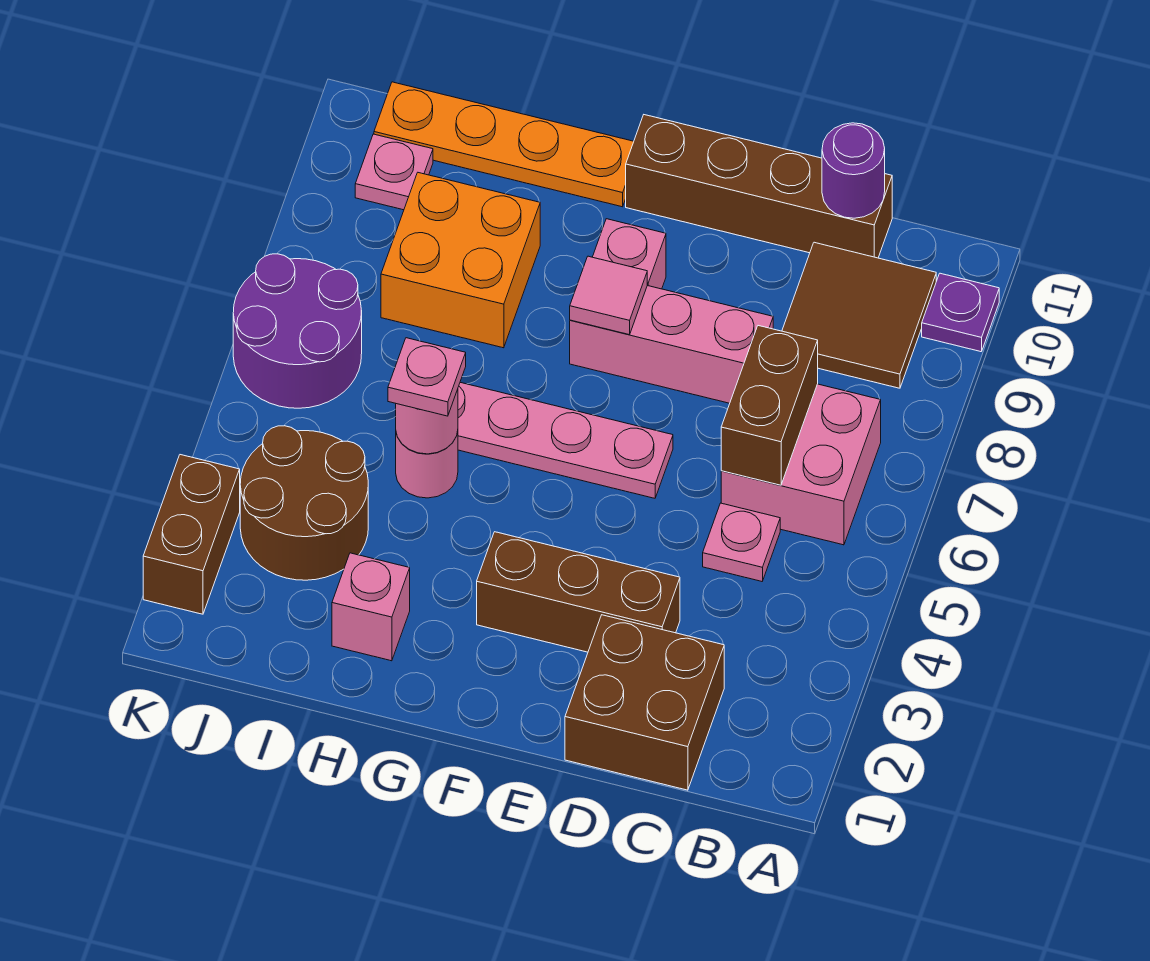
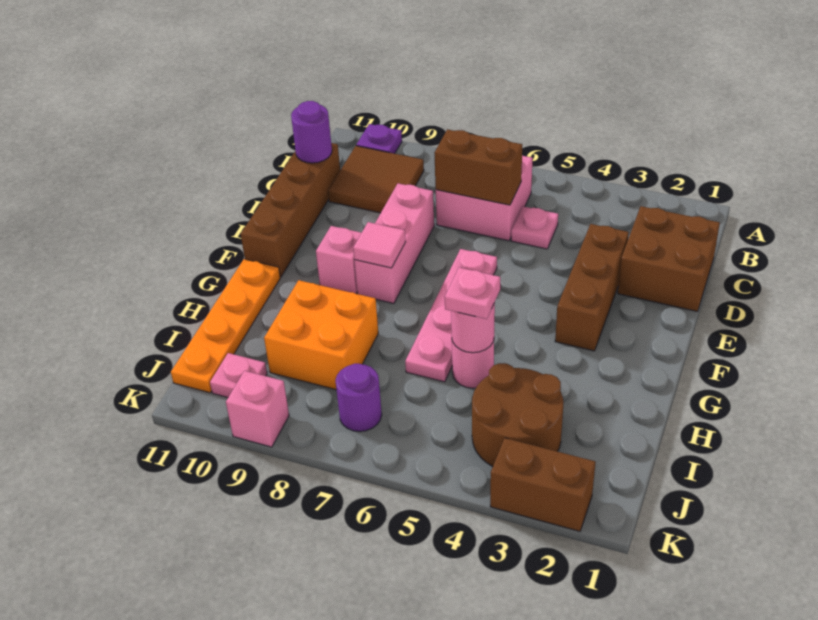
pink 1x1 brick [332,553,410,661] -> pink 1x1 brick moved to [226,371,289,447]
purple 2x2 round brick [233,254,362,408] -> purple 1x1 round brick [336,364,382,432]

